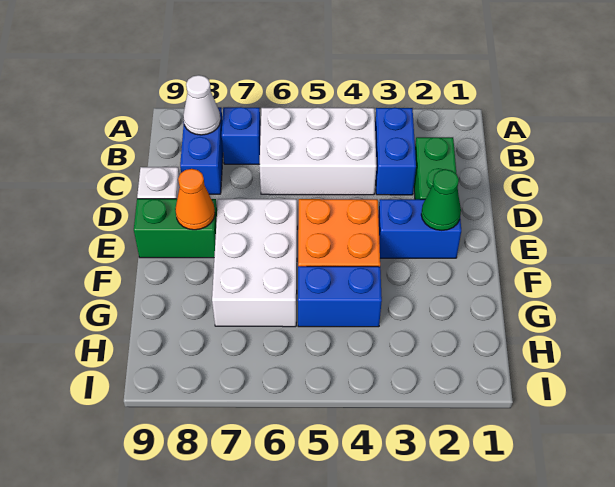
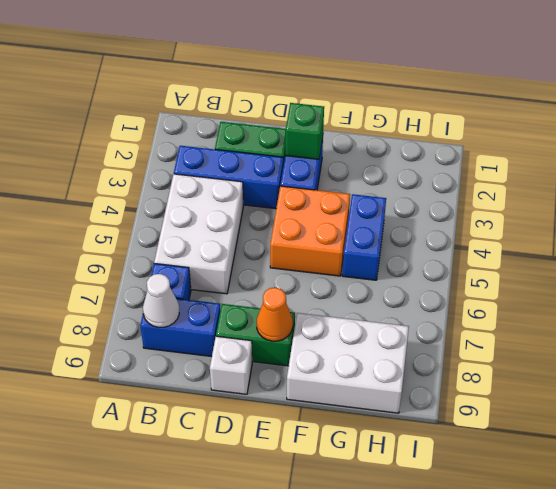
blue 1x2 brick [375,108,416,195] -> blue 1x3 brick [174,146,283,209]
green 1x1 cone [421,169,461,231] -> green 1x1 brick [285,103,324,159]
white 2x3 brick [212,199,297,327] -> white 2x3 brick moved to [287,313,409,413]
green 1x2 brick [134,199,217,258] -> green 1x2 brick turned to [216,304,295,366]

